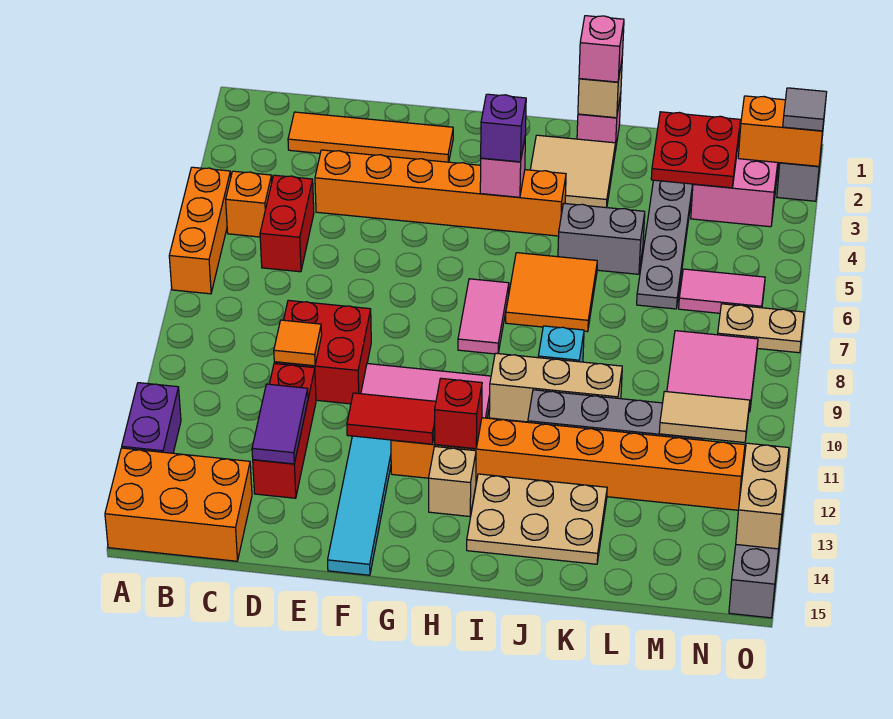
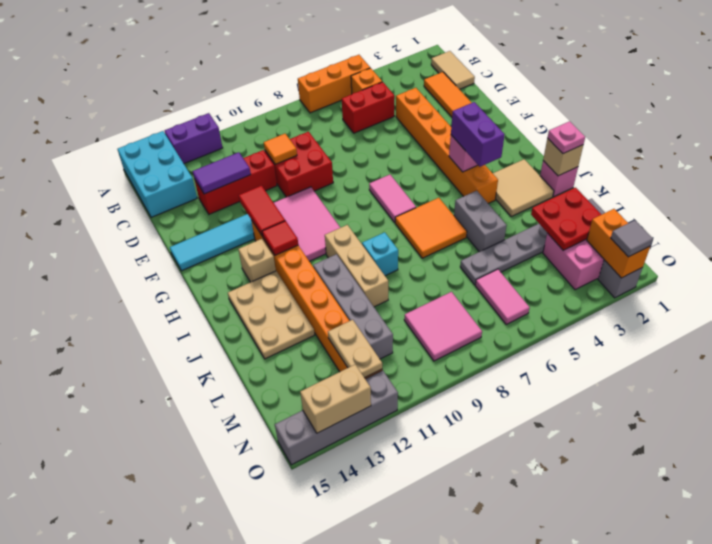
orange 2x3 brick [105,448,252,561] -> cyan 2x3 brick [118,131,197,217]
purple 1x1 brick [481,94,526,162] -> purple 1x2 brick [451,102,505,167]
pink 1x2 tile [458,279,509,354] -> pink 1x2 tile turned to [369,175,416,222]
red 1x1 brick [435,378,482,449] -> red 1x1 tile [262,221,298,255]
pink 1x1 brick [579,16,624,82] -> pink 1x1 plate [548,121,585,154]
tan 1x2 tile [659,391,750,443] -> tan 1x2 tile moved to [431,51,475,89]
tan 1x2 plate [718,304,804,353] -> tan 1x2 plate moved to [328,320,382,378]

